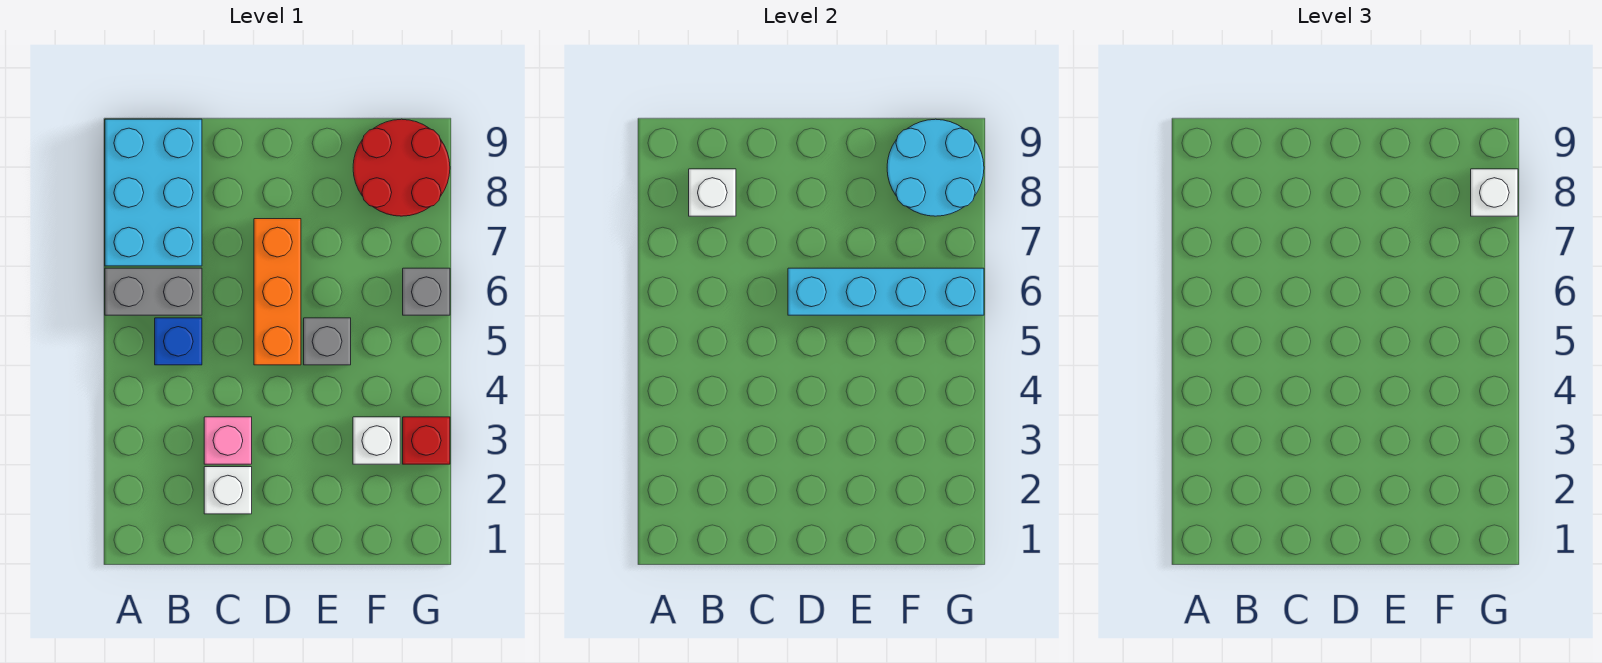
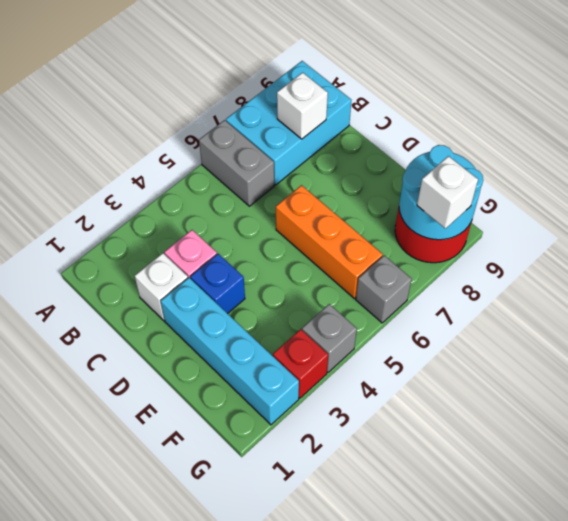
blue 1x1 brick [155,318,202,365] -> blue 1x1 brick moved to [191,254,245,314]
orange 1x3 brick [254,219,301,365] -> orange 1x3 brick turned to [276,185,383,298]
cyan 1x4 brick [788,268,984,315] -> cyan 1x4 brick moved to [161,278,299,425]
grey 1x1 brick [304,318,351,365] -> grey 1x1 brick moved to [302,304,357,372]
white 1x1 brick [353,417,400,464] -> none

